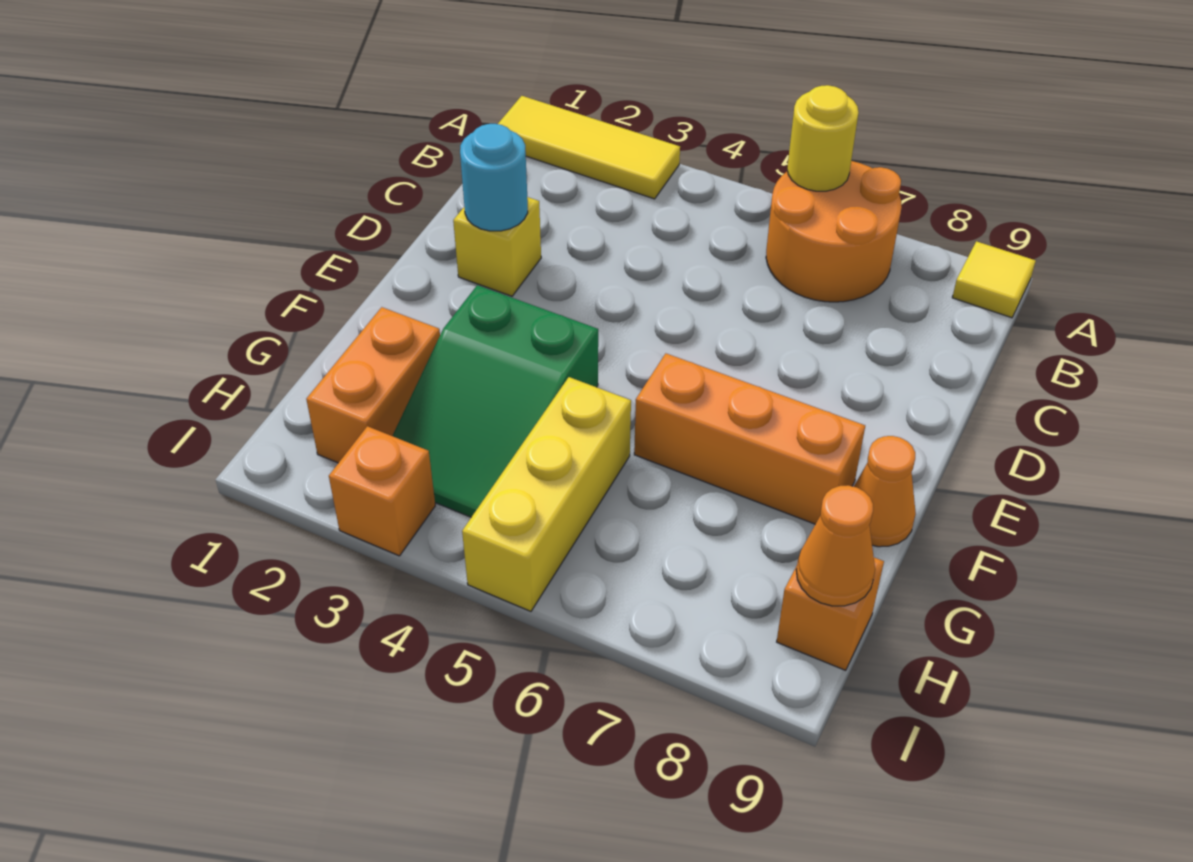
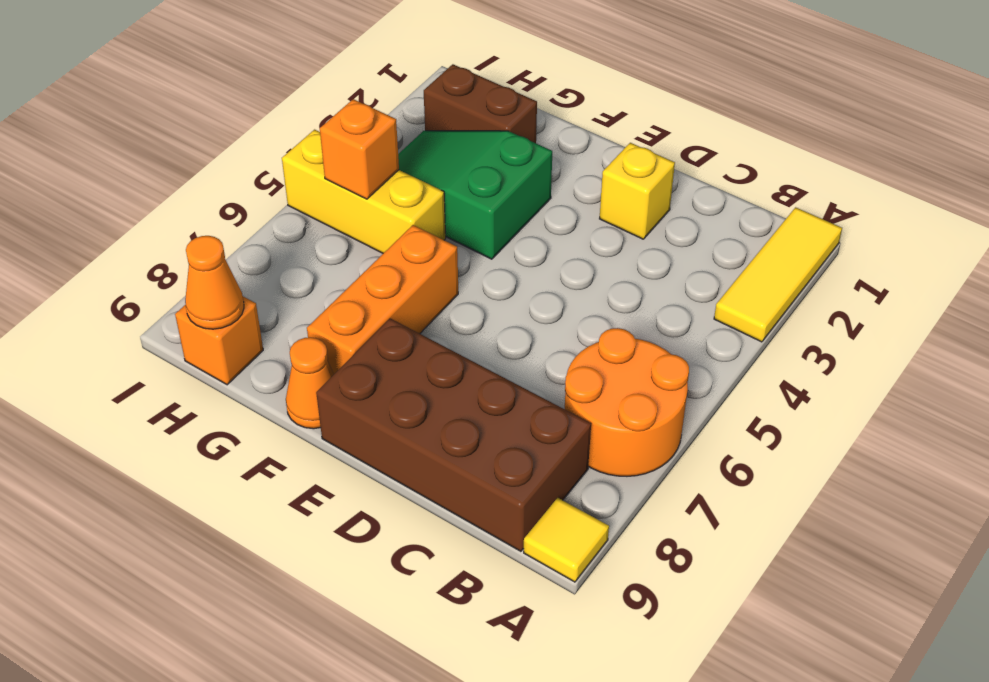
yellow 1x1 round brick [787,85,859,191] -> none
none -> brown 2x4 brick [316,318,591,551]
cyan 1x1 round brick [460,124,528,231] -> none
orange 1x2 brick [306,307,440,463] -> brown 1x2 brick [424,64,537,143]
orange 1x1 brick [329,426,435,556] -> orange 1x1 brick moved to [320,99,399,199]

